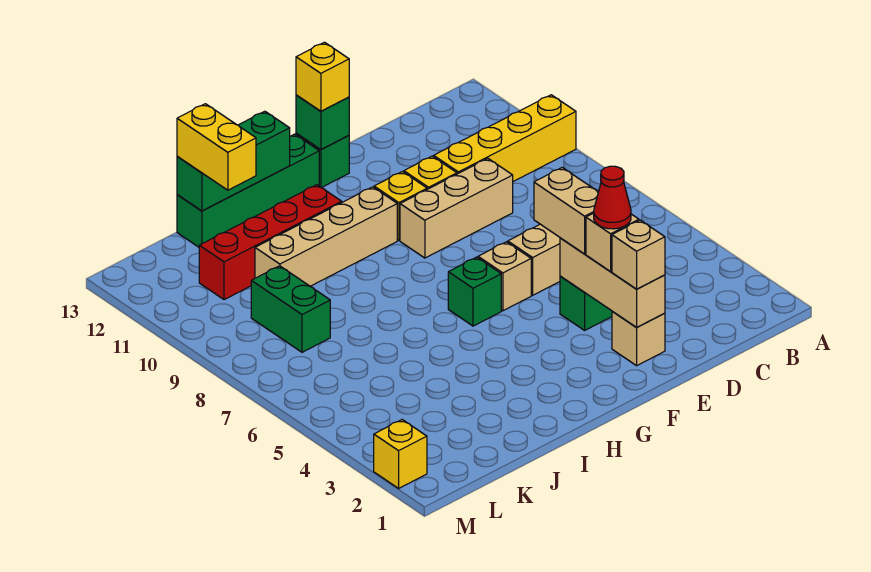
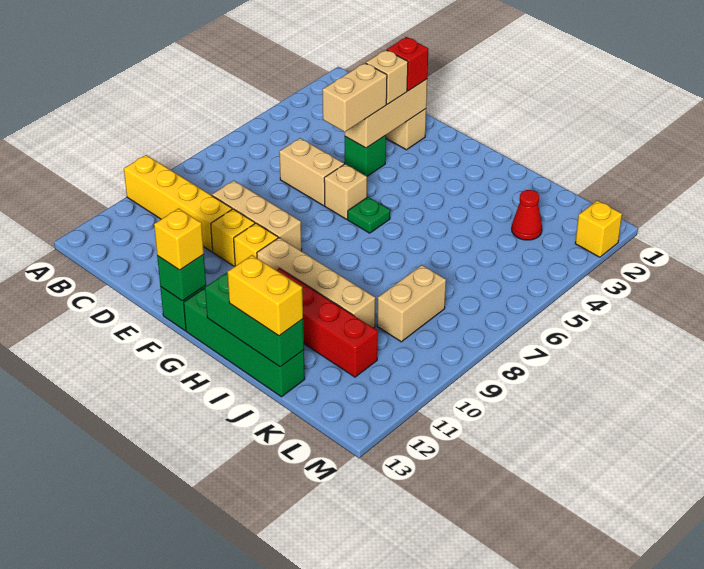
tan 1x1 brick [612,220,665,289] -> red 1x1 brick [387,37,428,91]
red 1x1 cone [594,166,631,229] -> red 1x1 cone moved to [512,190,542,240]
green 1x1 brick [448,257,501,326] -> green 1x1 plate [348,197,390,233]
yellow 1x2 brick [177,104,256,190] -> yellow 1x2 brick turned to [228,255,303,336]
green 1x2 brick [251,266,330,352] -> tan 1x2 brick [377,265,446,342]

